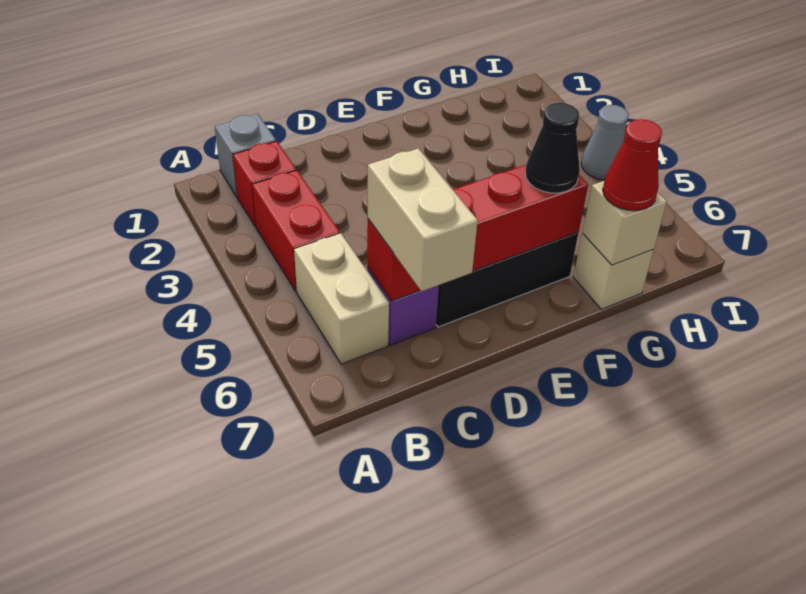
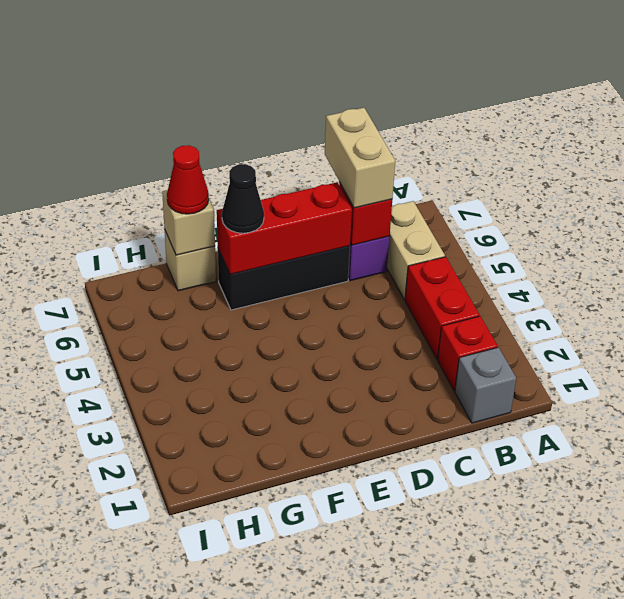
grey 1x1 cone [581,105,629,180] -> none

